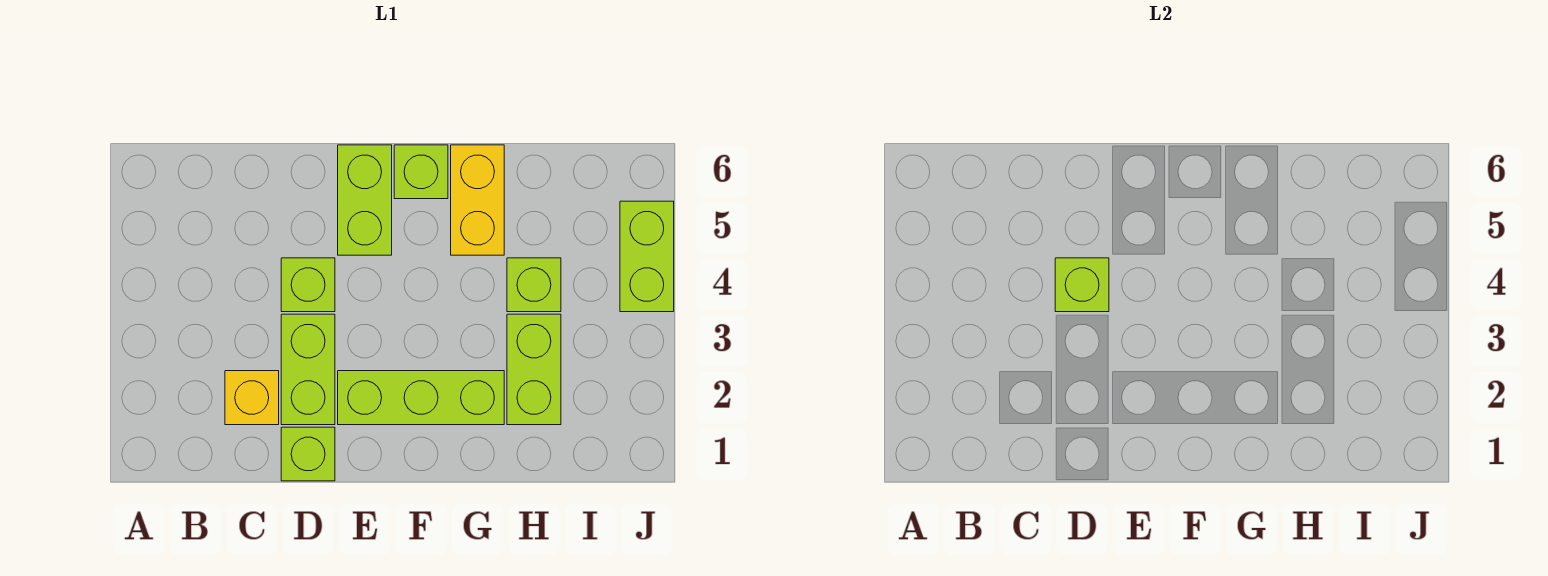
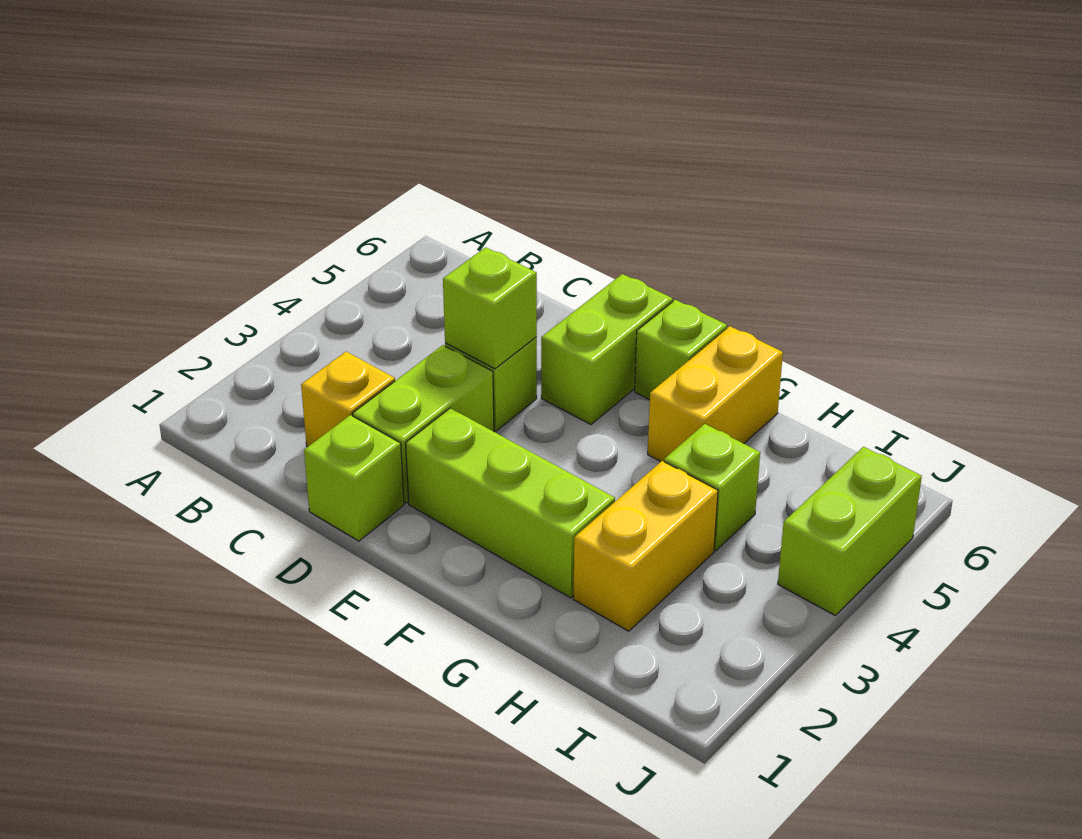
lime 1x2 brick [507,314,561,425] -> yellow 1x2 brick [573,461,718,631]

